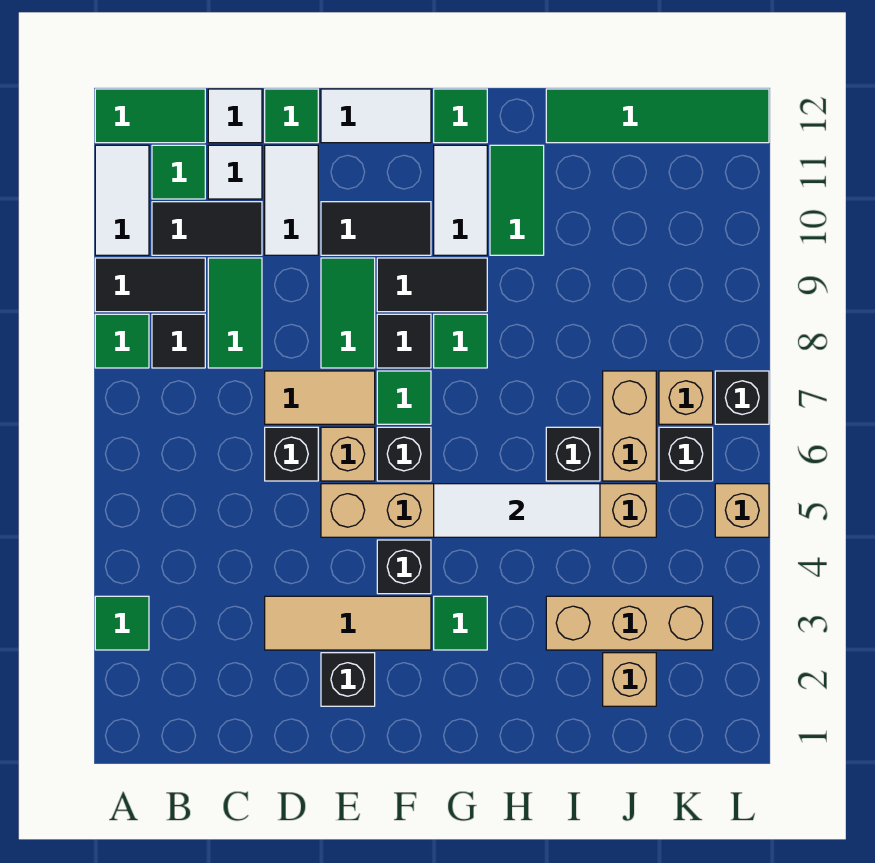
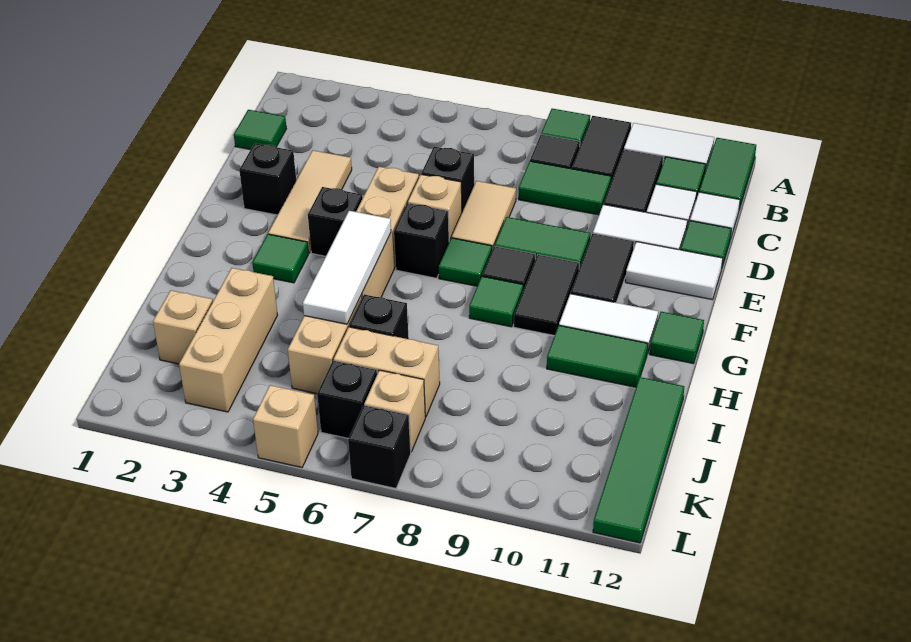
green 1x1 tile [95,596,149,650] -> green 1x1 tile moved to [234,110,286,150]
white 1x2 tile [321,89,431,143] -> white 1x2 tile turned to [626,242,723,300]

